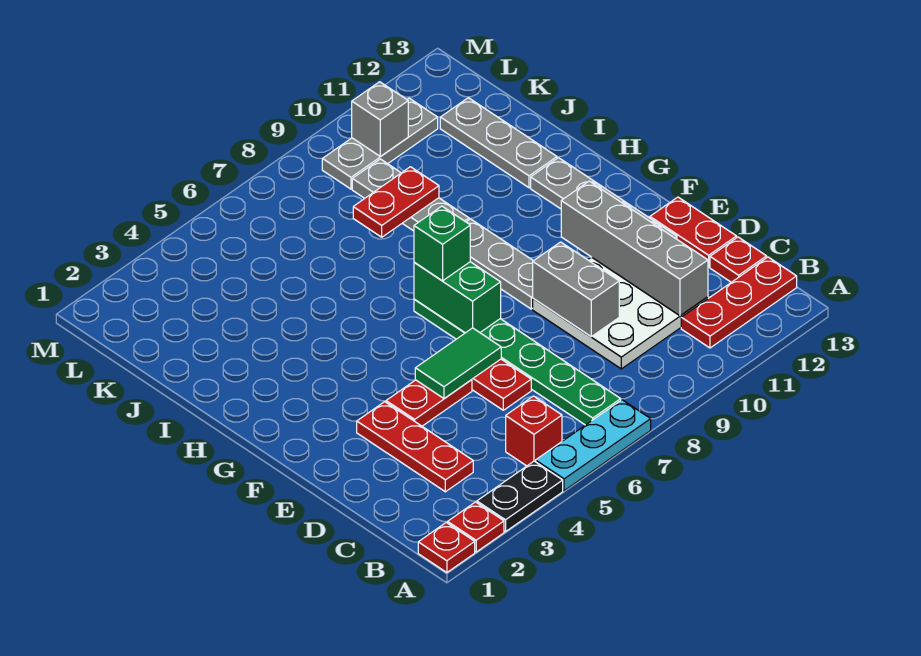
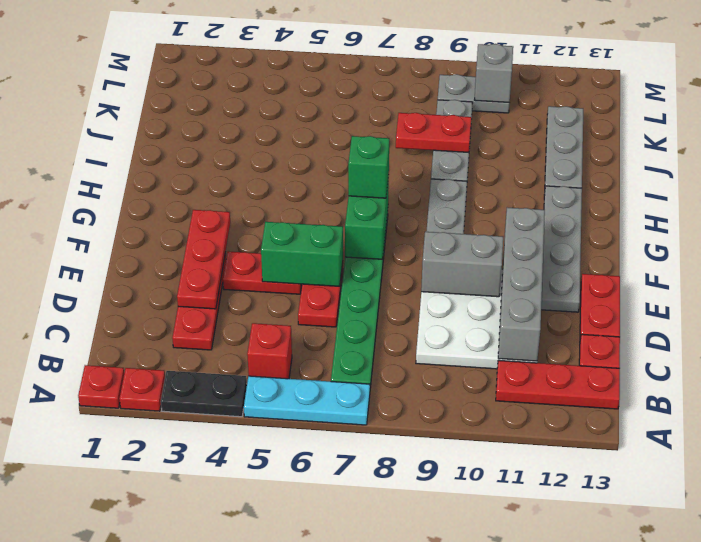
none -> red 1x3 plate [177,210,230,309]
grey 1x2 brick [533,242,619,337] -> grey 1x2 brick turned to [421,232,503,297]
green 1x2 tile [415,328,501,399] -> green 1x2 brick [261,222,343,286]
grey 1x3 plate [322,98,438,189] -> grey 1x2 plate [438,74,509,113]

